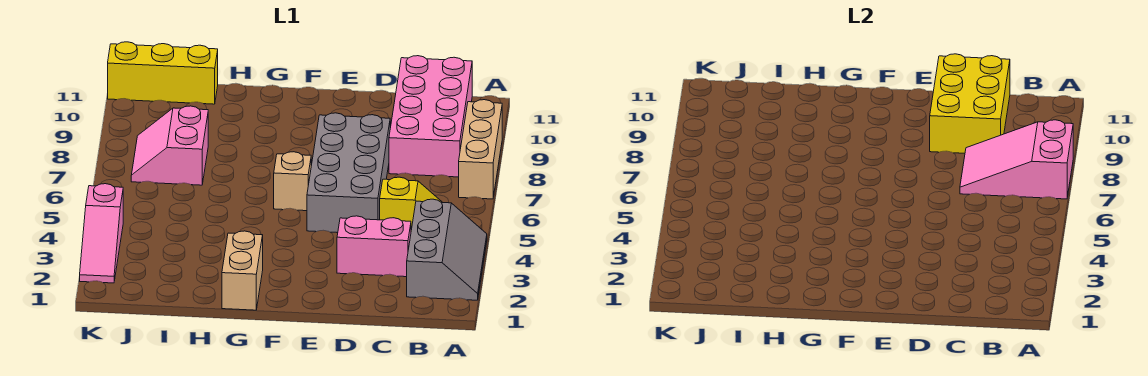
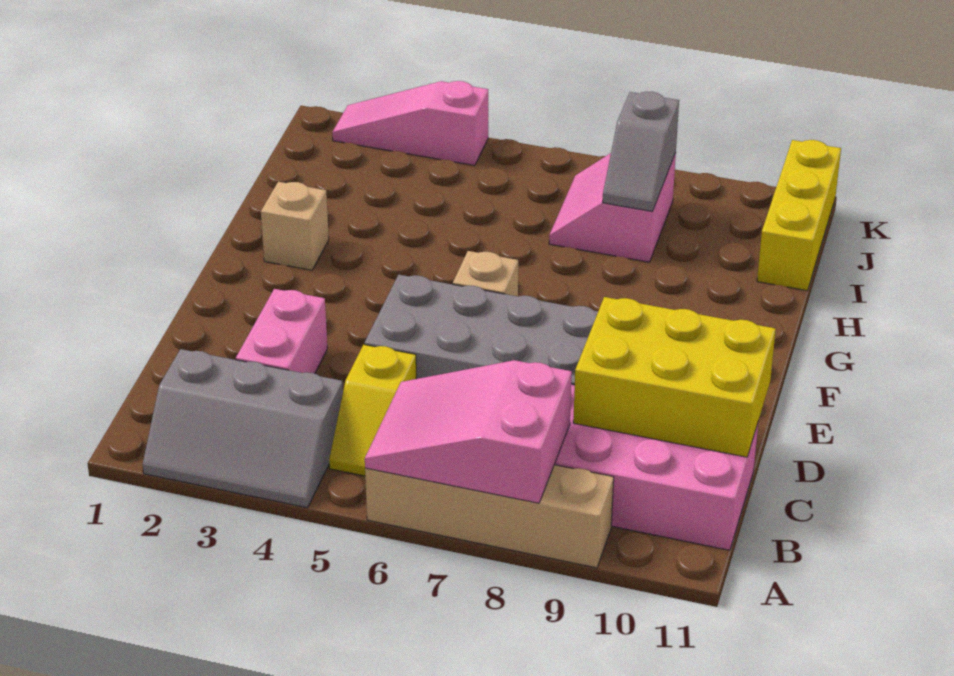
tan 1x3 brick [459,100,502,199] -> tan 1x4 brick [365,465,614,568]
pink 2x3 slope [960,120,1073,199] -> pink 2x3 slope turned to [365,360,572,503]
tan 1x2 brick [222,231,263,310] -> tan 1x1 brick [261,182,329,270]
pink 2x2 slope [131,106,208,185] -> pink 2x2 slope turned to [549,153,676,262]
none -> grey 1x2 slope [602,91,679,212]

